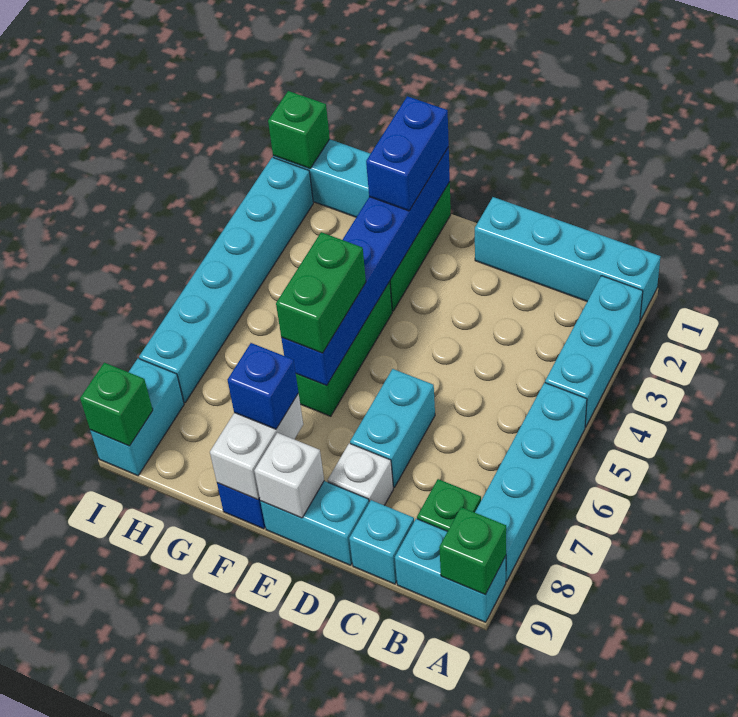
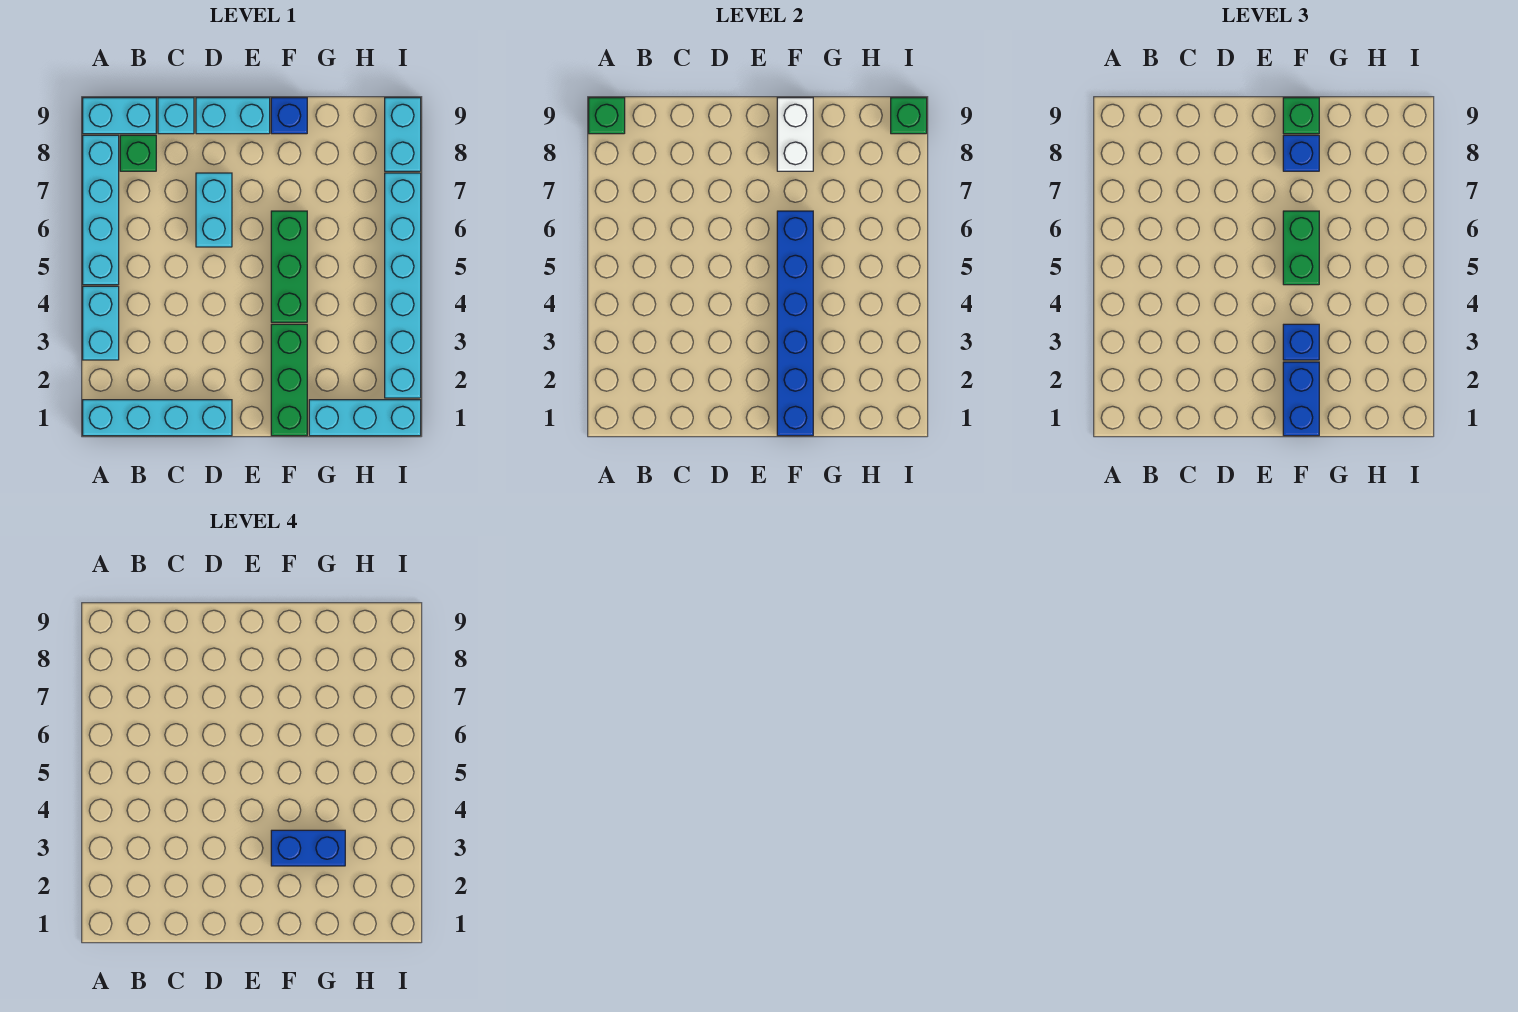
cyan 1x3 brick [545,276,643,427] -> cyan 1x2 brick [83,286,119,360]
white 1x1 brick [328,443,393,505] -> none
white 1x1 brick [254,433,324,518] -> none
none -> blue 1x1 brick [1283,324,1319,360]
none -> blue 1x2 brick [271,830,345,866]
green 1x1 brick [268,91,330,169] -> green 1x1 brick moved to [1283,98,1319,134]

